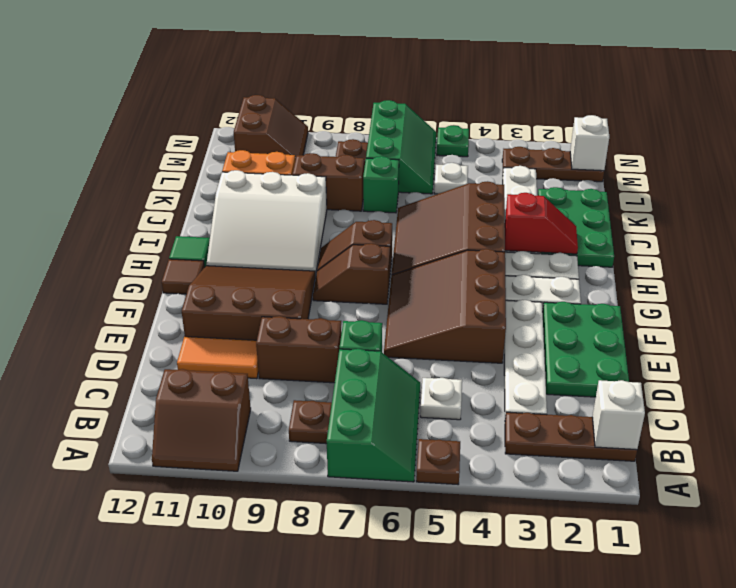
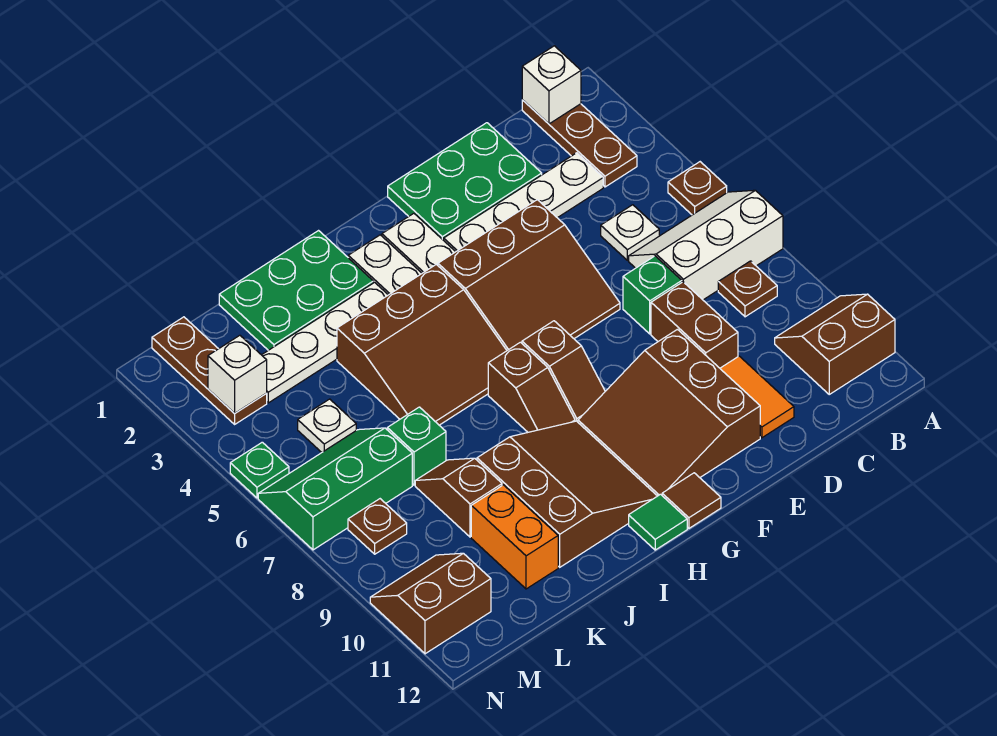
green 2x3 slope [327,349,420,482] -> white 2x3 slope [629,190,783,300]
brown 2x2 slope [152,369,251,471] -> brown 2x2 slope turned to [775,294,895,394]
white 3x3 slope [206,170,327,276] -> brown 3x3 slope [477,421,657,567]
red 1x2 slope [505,193,578,254] -> none
brown 1x2 brick [292,153,364,211] -> brown 1x2 slope [415,458,502,537]
white 1x1 brick [570,115,609,171] -> white 1x1 brick moved to [208,335,267,413]

